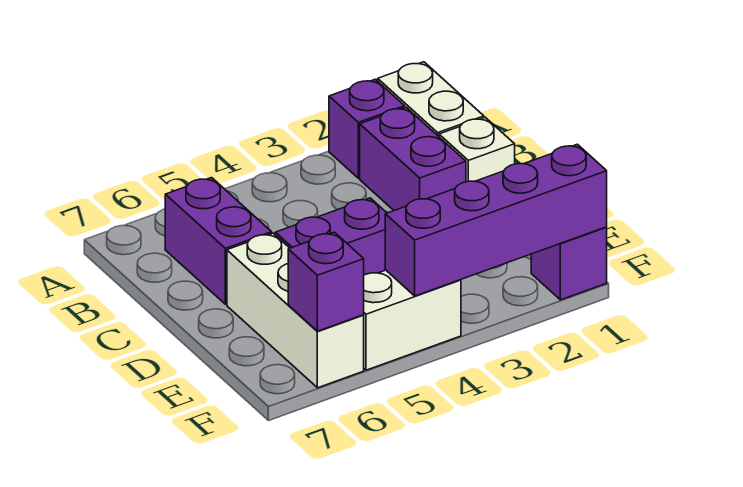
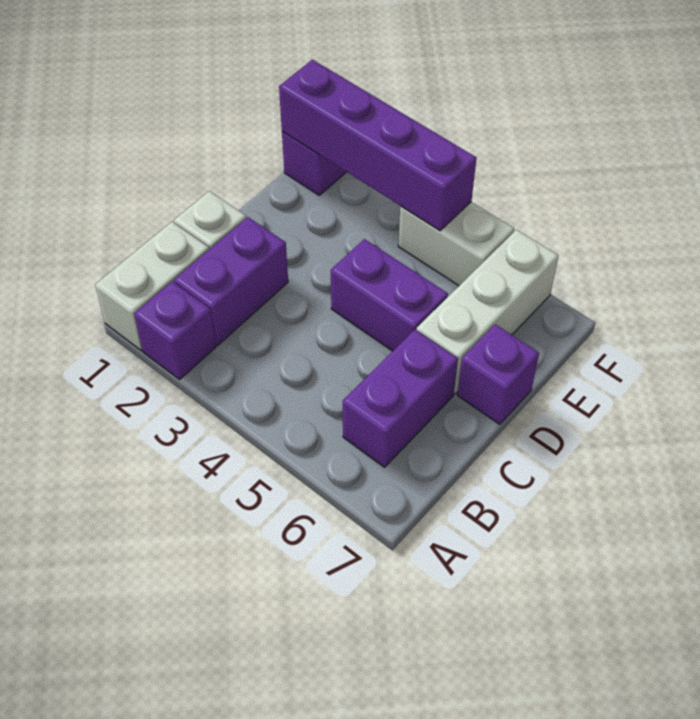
purple 1x1 brick [288,232,364,331] -> purple 1x1 brick moved to [457,324,539,424]

